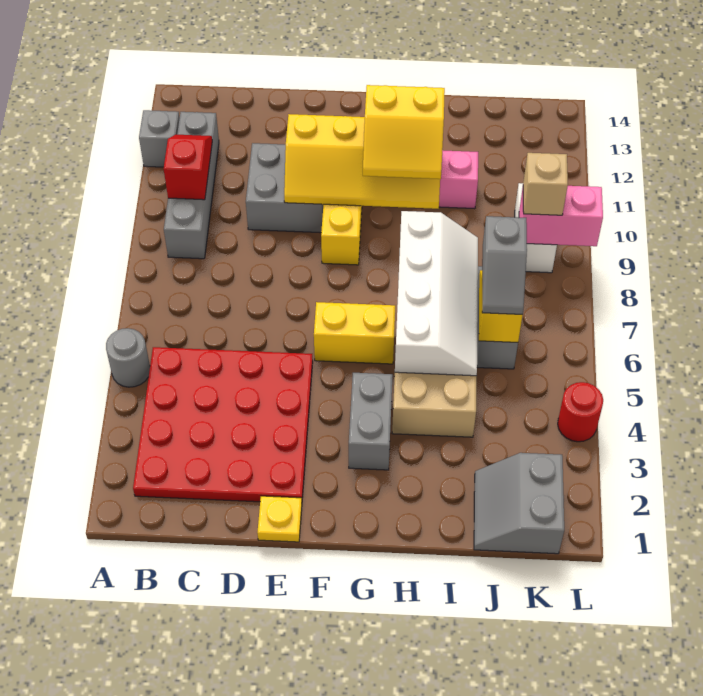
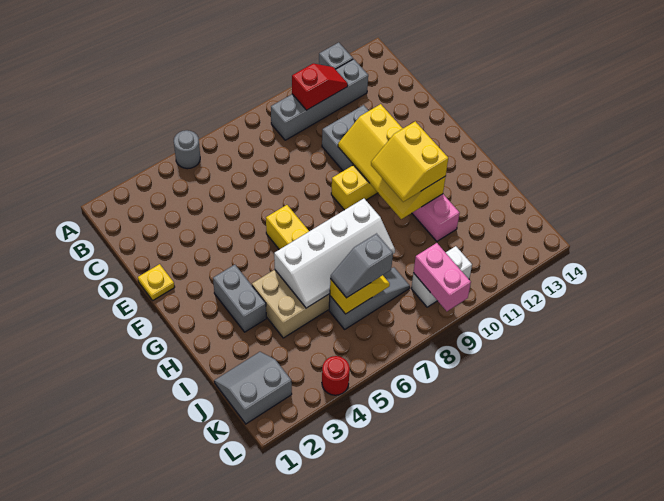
red 4x4 plate [133,347,313,502] -> none
grey 1x2 brick [349,373,393,470] -> grey 1x2 brick turned to [213,265,266,332]
tan 1x1 brick [523,153,568,215] -> none

